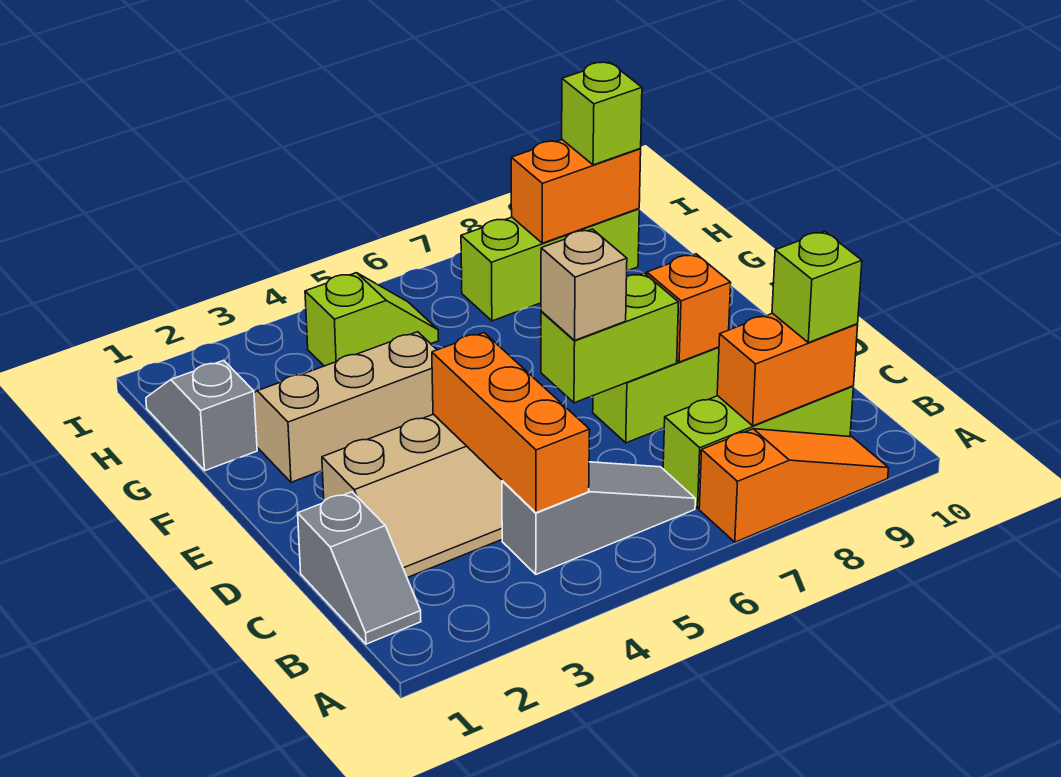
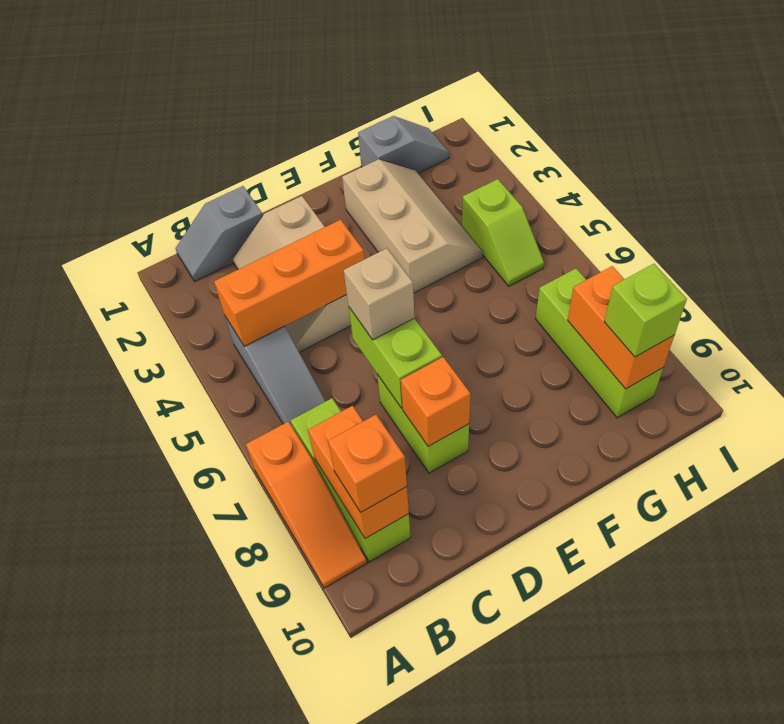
lime 1x1 brick [772,231,862,343] -> orange 1x1 brick [328,415,407,512]

